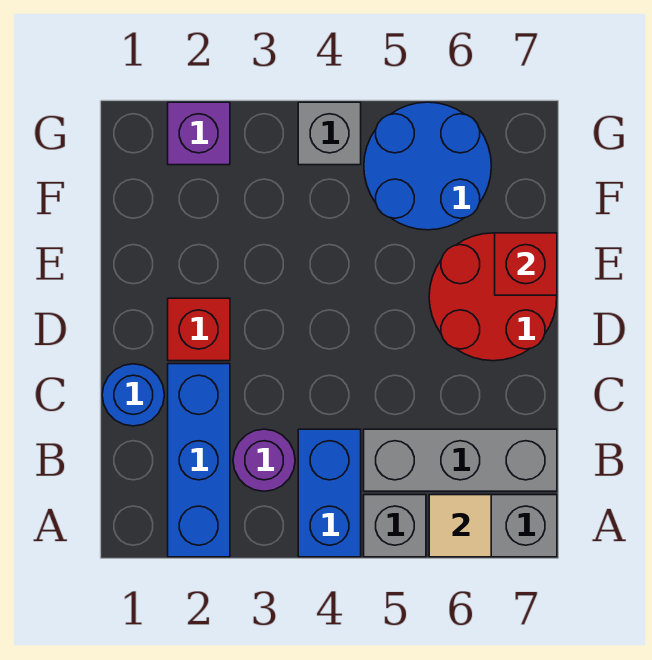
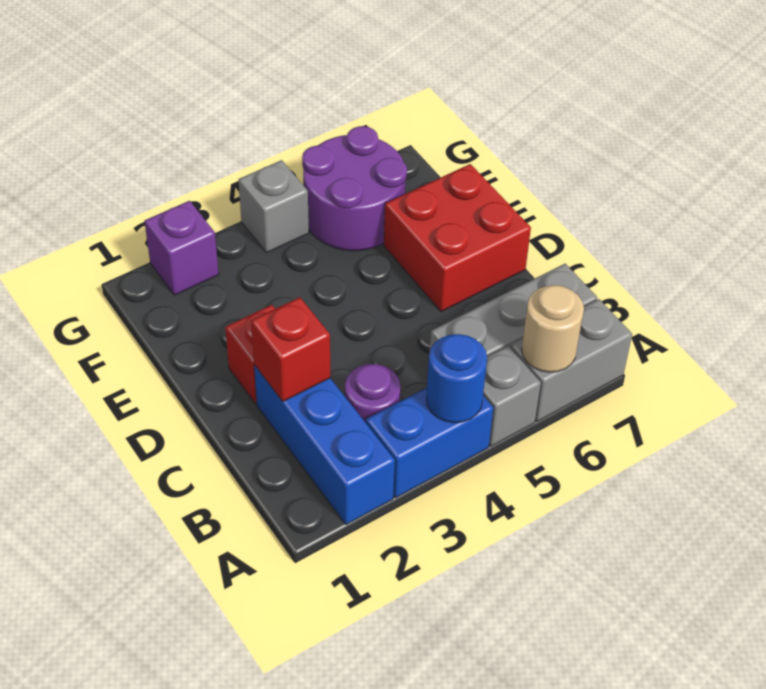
blue 1x2 brick [298,429,361,557] -> blue 1x2 brick turned to [366,388,493,498]
tan 1x1 tile [429,495,491,557] -> tan 1x1 round brick [522,285,584,372]
blue 1x1 round brick [102,364,164,426] -> blue 1x1 round brick moved to [426,334,487,423]
red 2x2 round brick [429,233,557,361] -> red 2x2 brick [384,164,531,312]
red 1x1 brick [495,233,557,295] -> red 1x1 brick moved to [251,297,330,402]
blue 2x2 round brick [364,102,491,230] -> purple 2x2 round brick [302,126,407,251]

